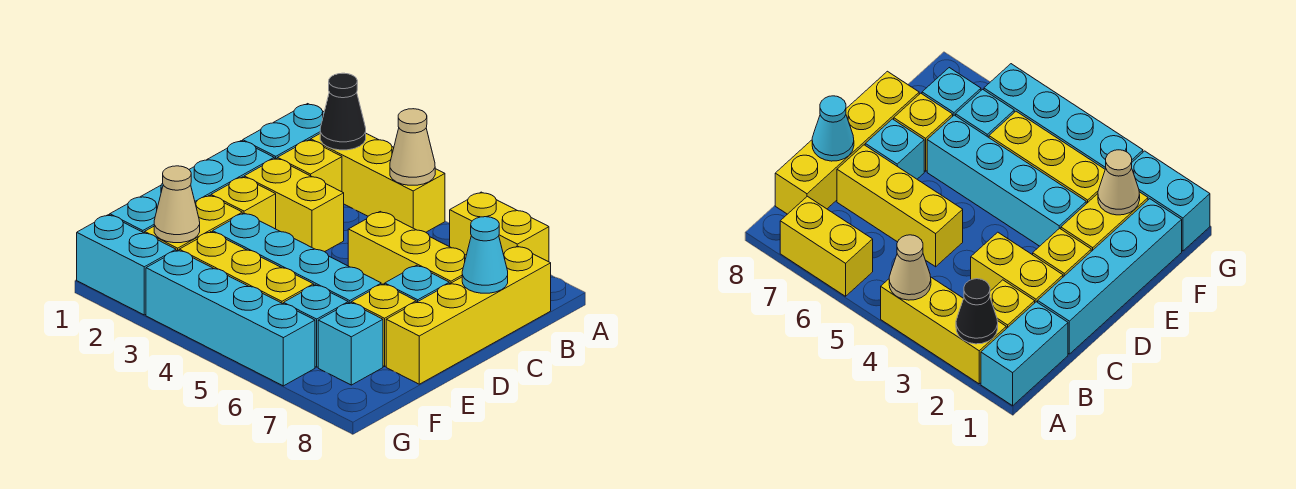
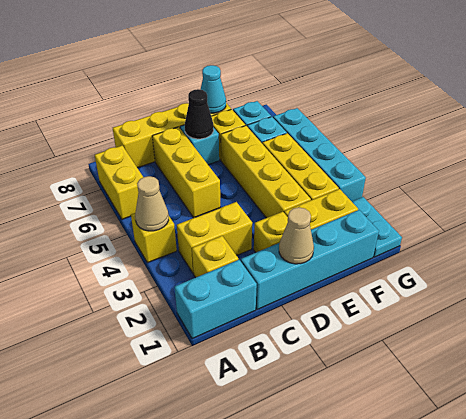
yellow 1x3 brick [311,134,445,232] -> yellow 1x1 brick [131,213,177,263]
black 1x1 cone [320,73,366,150] -> black 1x1 cone moved to [185,89,214,139]
yellow 1x2 brick [244,158,344,252] -> yellow 1x2 brick turned to [177,202,252,273]
cyan 1x1 cone [462,217,508,293] -> cyan 1x1 cone moved to [200,65,226,113]
cyan 1x4 brick [213,213,381,303] -> yellow 1x4 brick [221,126,311,218]
tan 1x1 cone [154,166,200,243] -> tan 1x1 cone moved to [279,207,314,264]
cyan 1x2 brick [77,215,176,315] -> cyan 1x2 plate [352,197,402,257]

